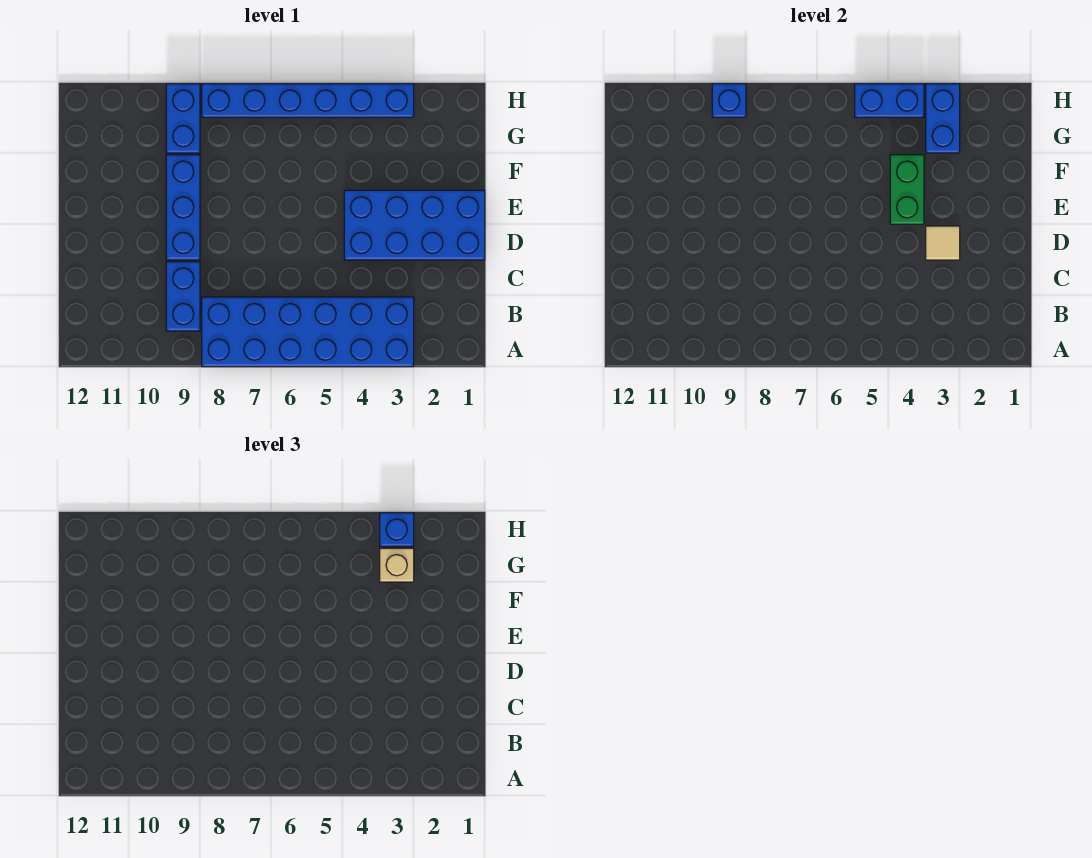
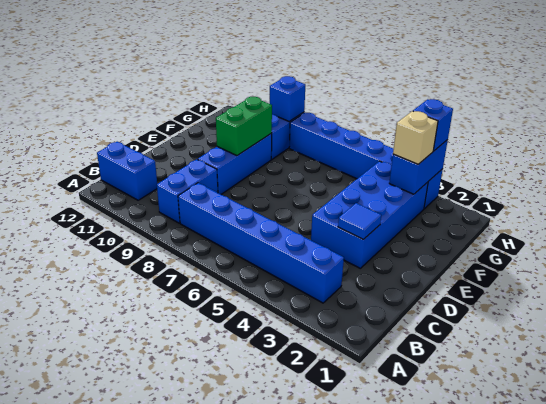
blue 2x6 brick [202,297,414,367] -> blue 1x6 brick [178,183,344,303]
blue 2x4 brick [344,190,485,260] -> blue 2x4 brick turned to [311,161,428,268]
tan 1x1 tile [926,226,960,260] -> blue 1x1 tile [338,203,381,239]
green 1x2 brick [890,155,924,224] -> green 1x2 brick moved to [216,97,272,156]
blue 1x2 brick [855,84,924,117] -> blue 1x2 brick moved to [97,142,157,200]

